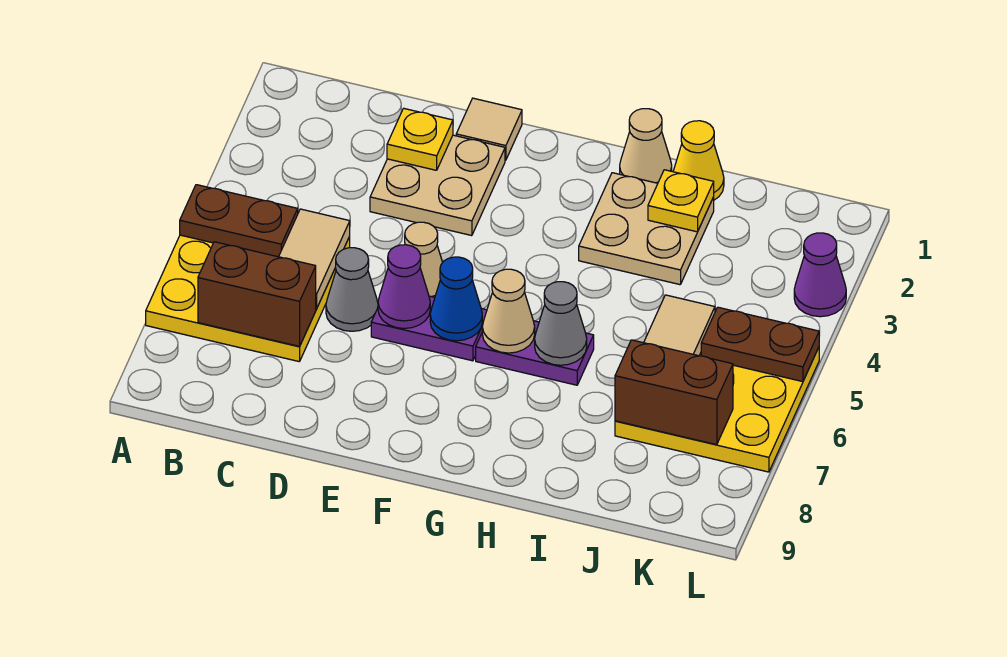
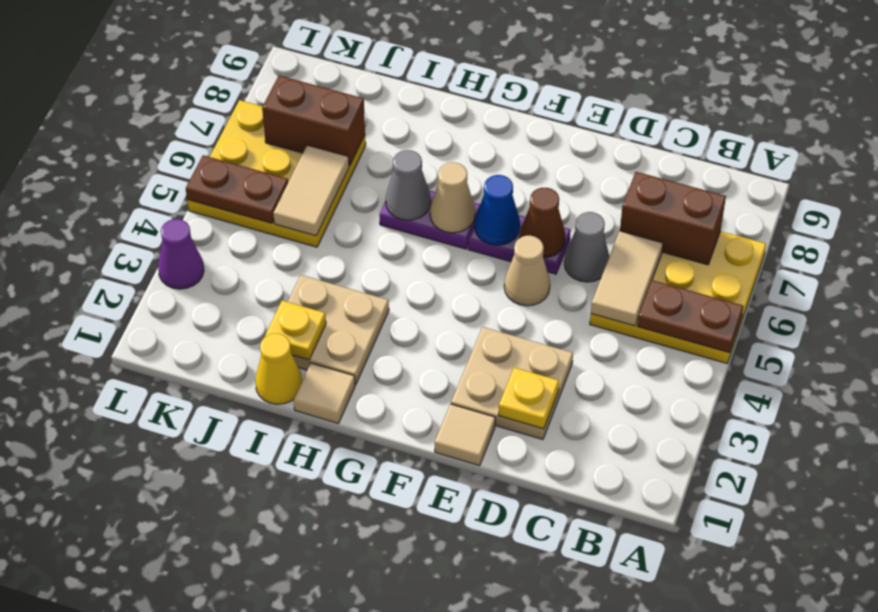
purple 1x1 cone [378,245,430,328] -> brown 1x1 cone [520,188,565,258]
tan 1x1 cone [620,109,672,183] -> tan 1x1 tile [294,363,355,423]

